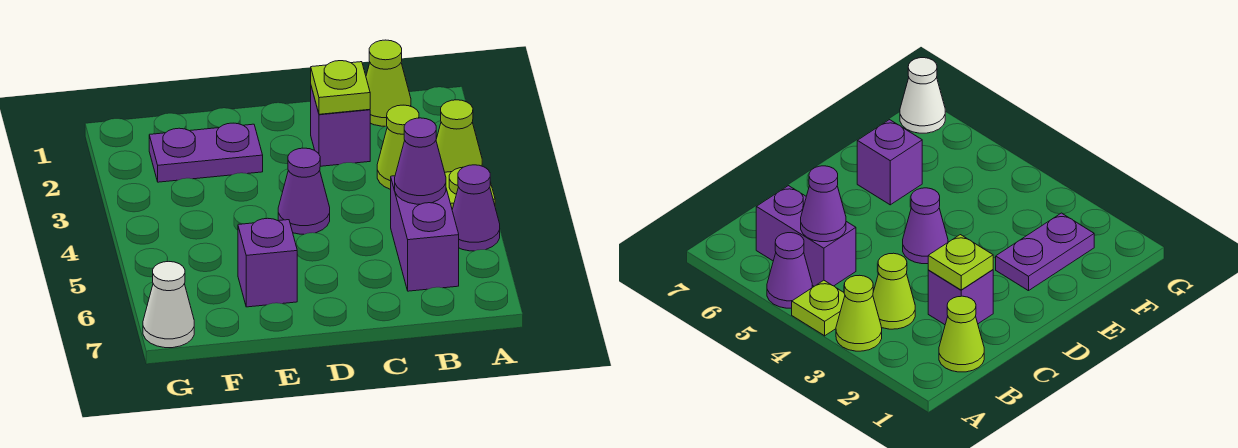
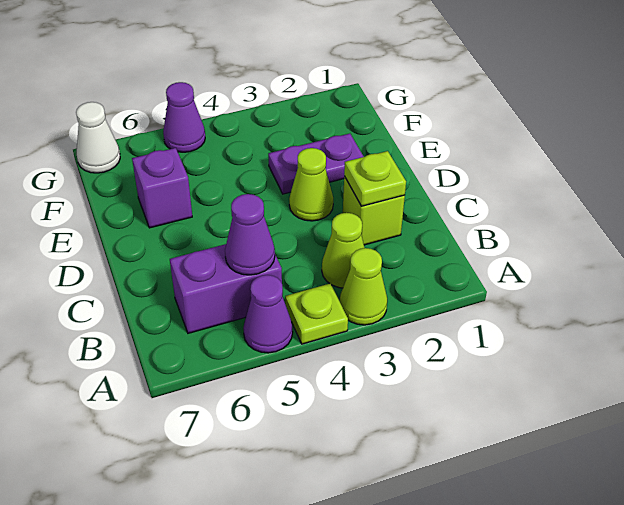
lime 1x1 cone [366,40,411,126] -> lime 1x1 cone moved to [289,148,333,221]
purple 1x1 brick [311,87,370,166] -> lime 1x1 brick [343,176,405,245]
purple 1x1 cone [278,148,330,234] -> purple 1x1 cone moved to [163,82,205,152]
purple 1x2 plate [149,123,263,182] -> purple 1x2 plate turned to [268,134,364,194]

